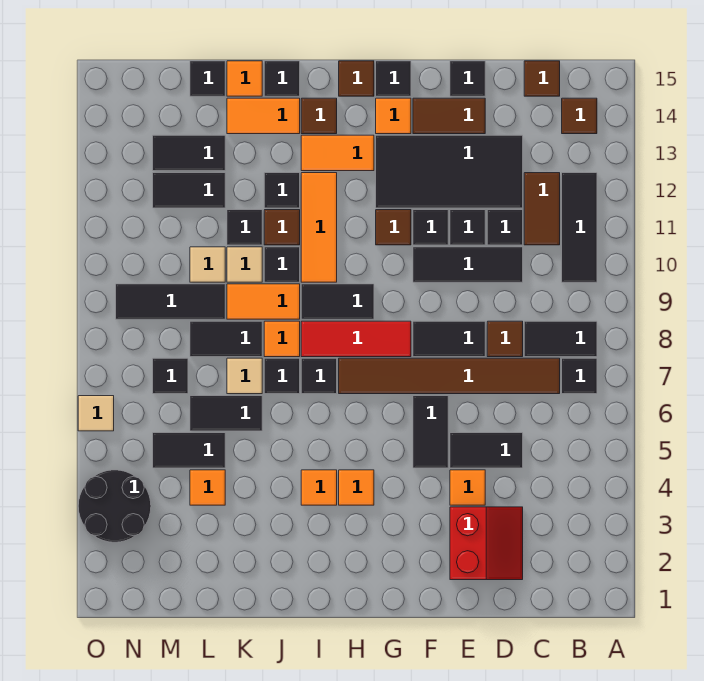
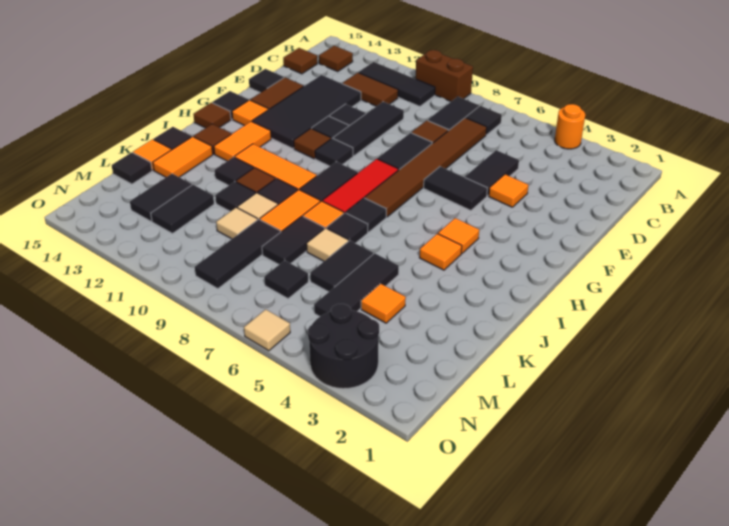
none -> orange 1x1 round brick [555,104,585,149]
none -> brown 1x2 brick [416,50,473,101]
red 2x2 slope [450,507,523,580] -> none
black 1x1 tile [487,210,523,245] -> black 1x1 tile moved to [315,138,353,166]
black 1x2 tile [153,433,225,468] -> black 1x3 tile [314,253,399,316]

